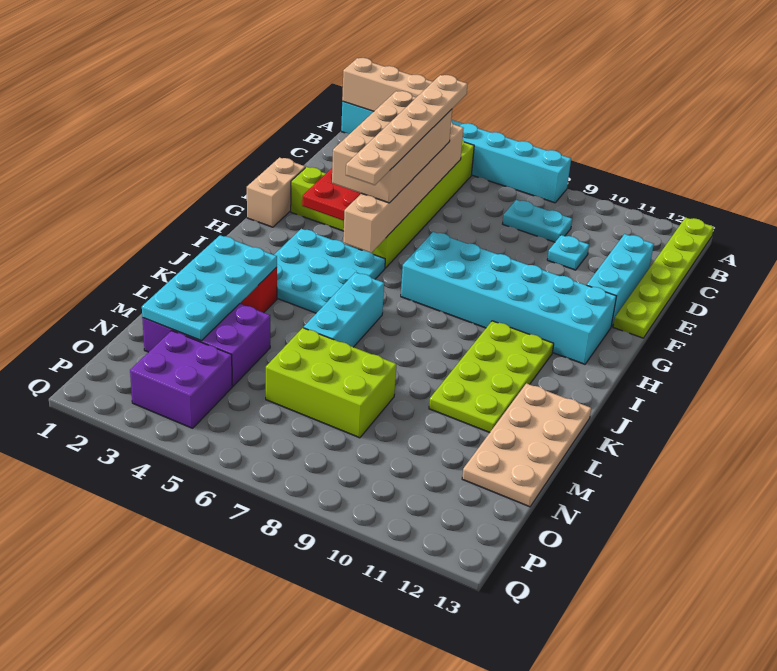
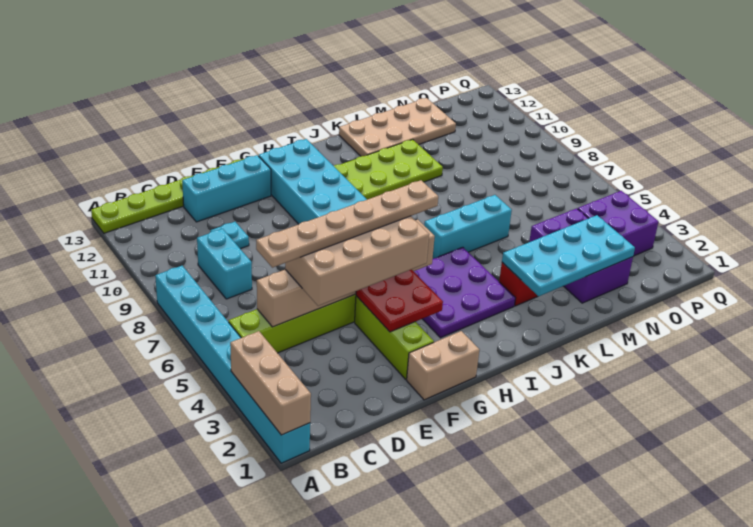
cyan 1x2 plate [503,200,572,242] -> cyan 1x2 brick [197,229,252,299]
cyan 3x3 plate [274,229,385,313] -> purple 3x3 plate [414,247,515,338]
lime 2x3 brick [266,328,397,438] -> none

